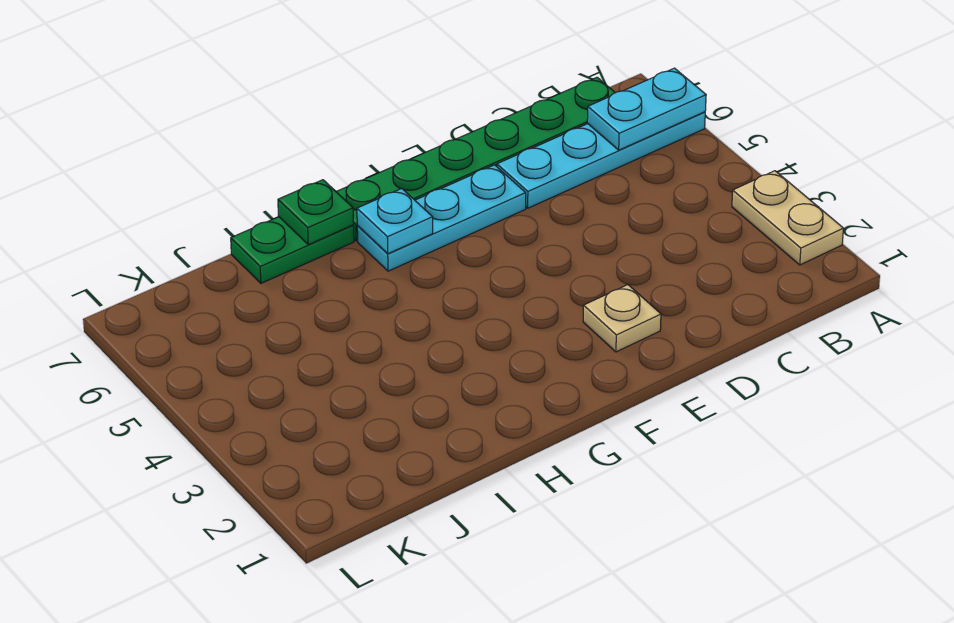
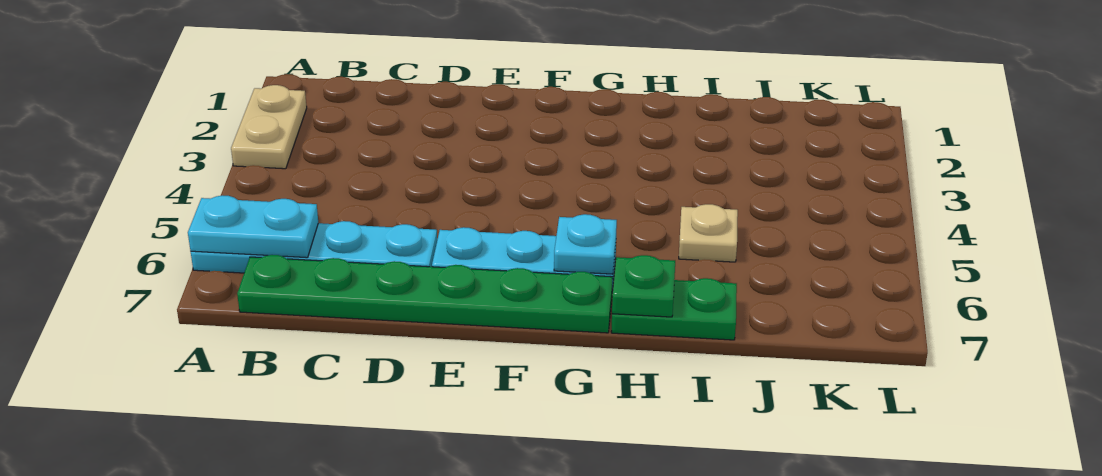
tan 1x1 plate [583,285,661,352] -> tan 1x1 plate moved to [679,204,738,262]

